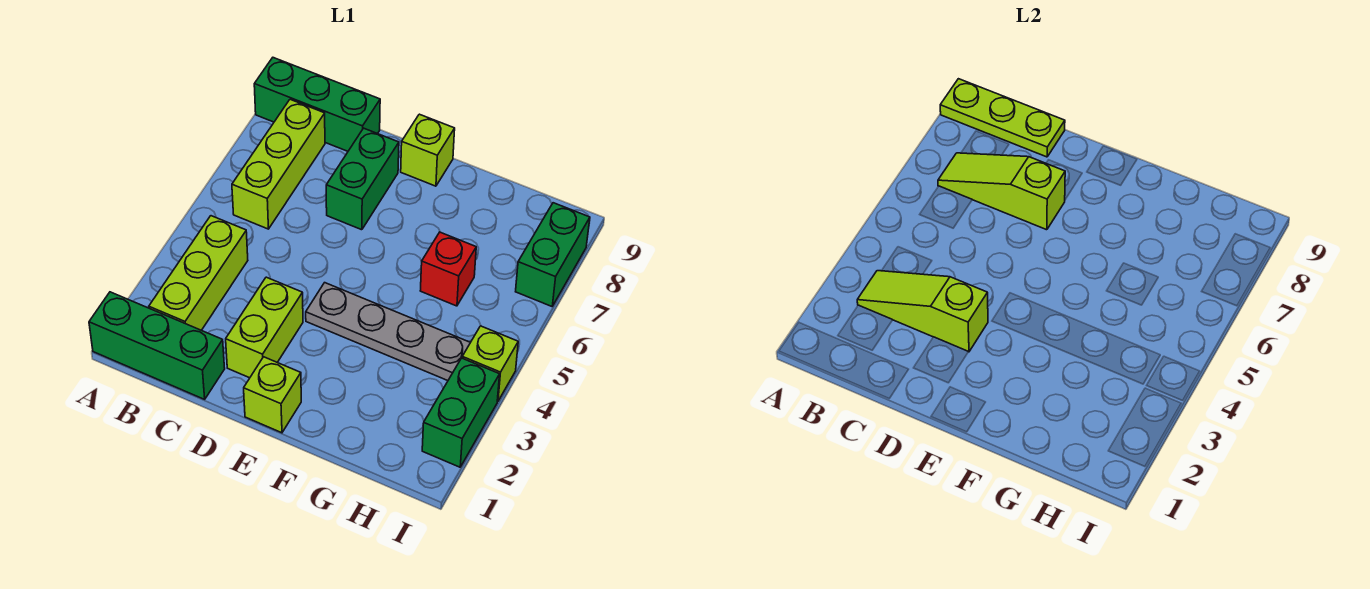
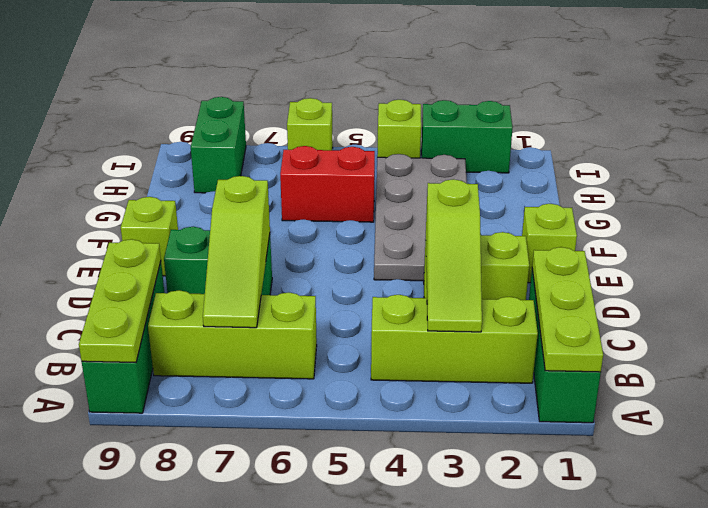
none -> lime 1x3 plate [532,247,603,372]
grey 1x4 plate [306,283,470,381] -> grey 2x4 plate [374,154,467,281]
red 1x1 brick [420,232,476,306] -> red 1x2 brick [280,146,375,222]
none -> lime 1x1 brick [287,98,333,150]
green 1x2 brick [516,203,590,306] -> green 1x2 brick turned to [191,97,246,193]

